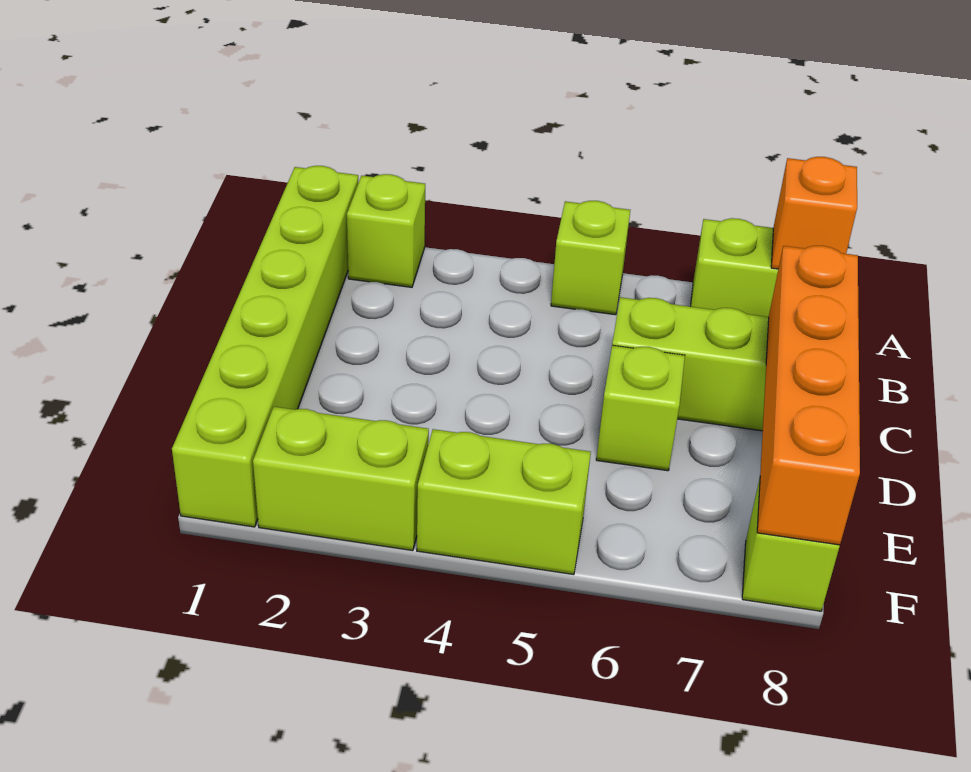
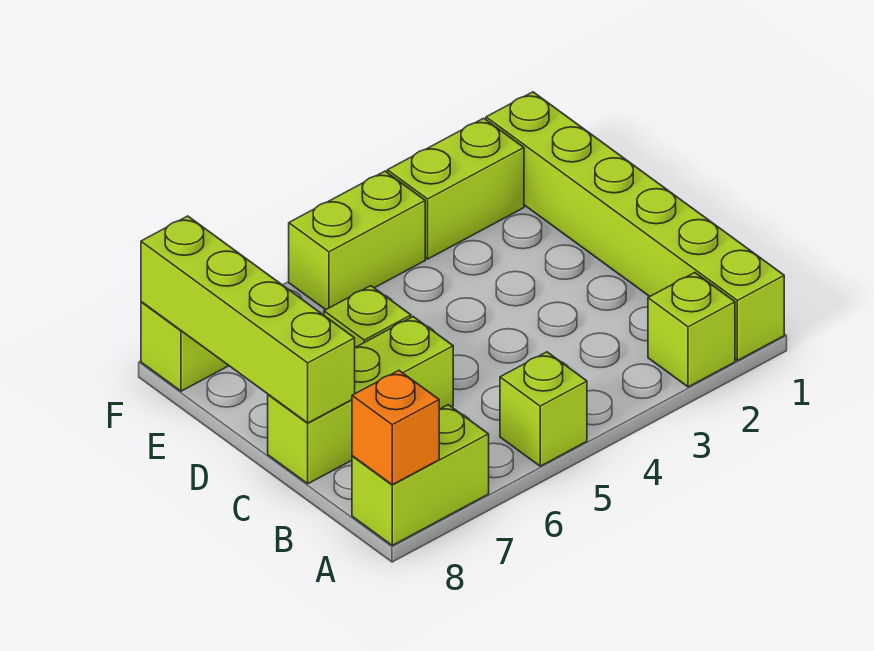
orange 1x4 brick [757,246,860,545] -> lime 1x4 brick [141,216,355,423]

